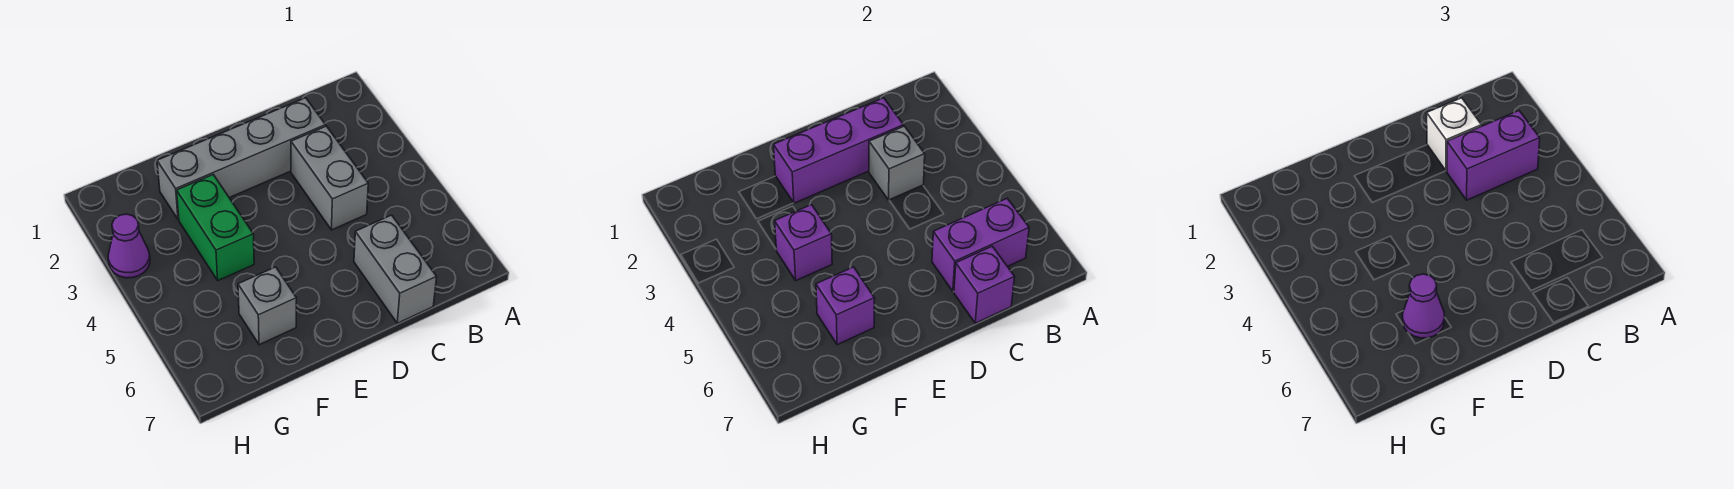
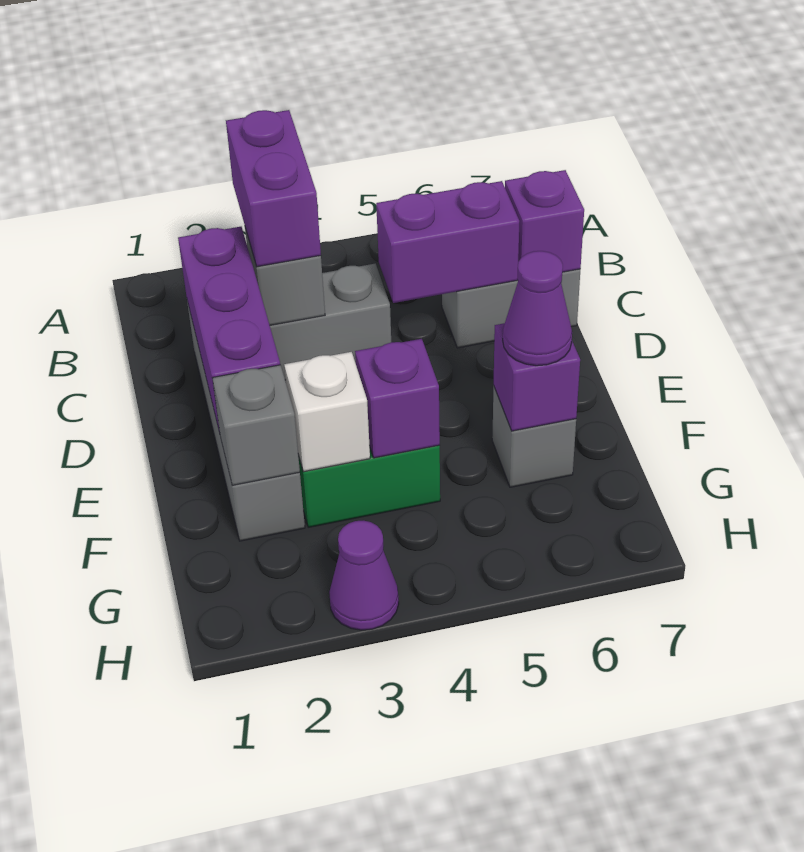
purple 1x2 brick [932,199,1029,291] -> purple 1x2 brick turned to [376,181,519,303]
white 1x1 brick [1427,98,1482,171] -> white 1x1 brick moved to [284,352,370,472]
none -> grey 1x1 brick [212,365,300,485]

